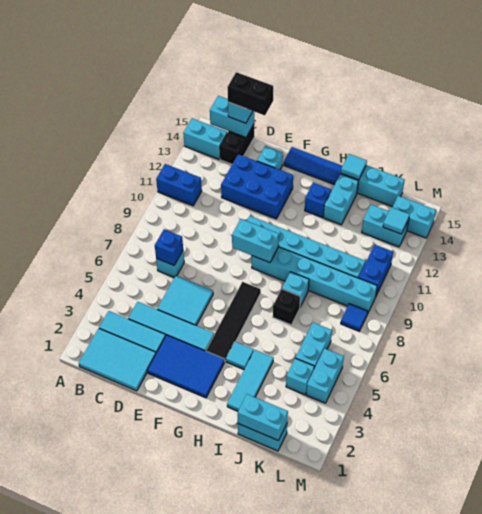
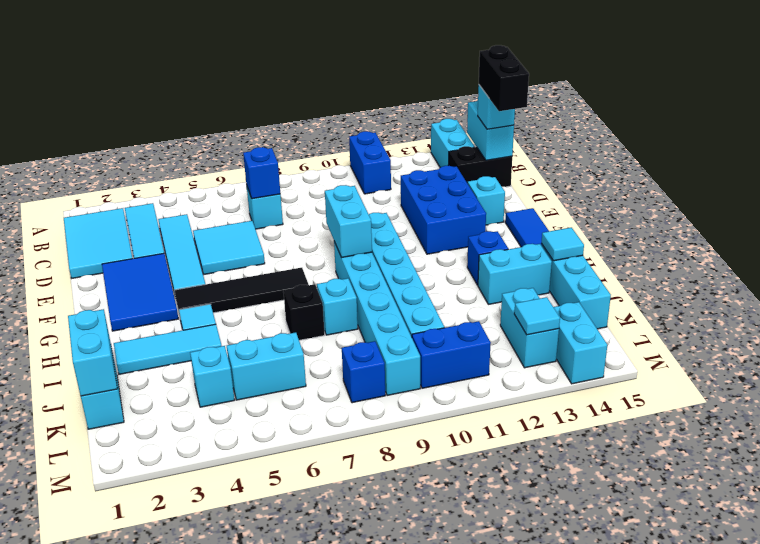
cyan 1x2 brick [306,349,344,403] -> none
blue 1x1 tile [341,304,368,331] -> blue 1x1 brick [342,341,385,403]

